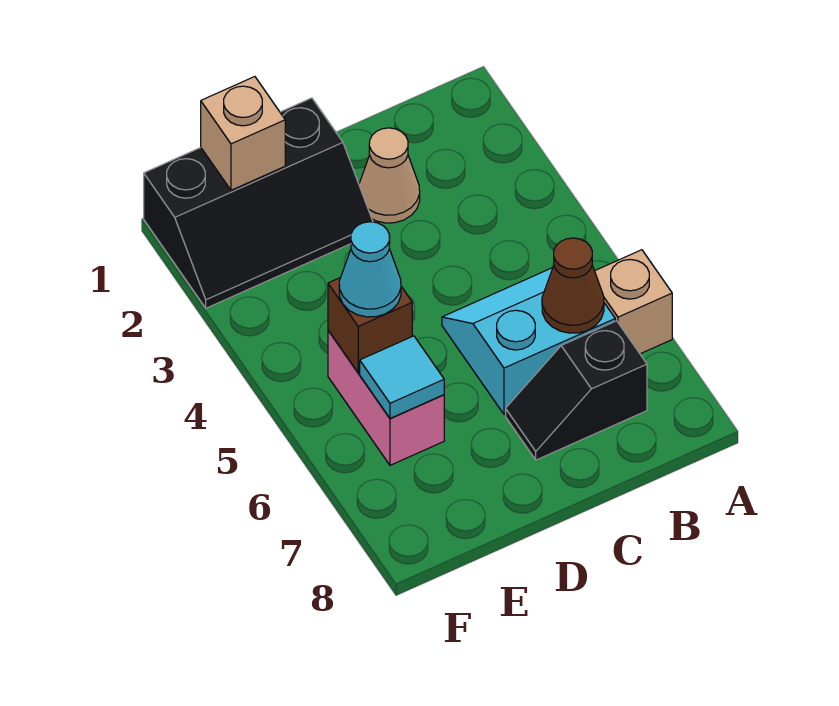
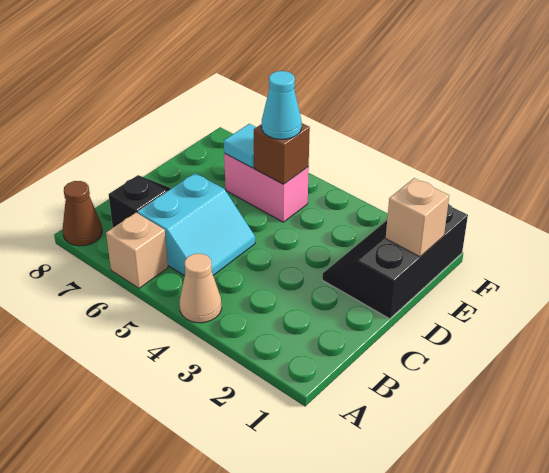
brown 1x1 cone [542,238,604,333] -> brown 1x1 cone moved to [62,181,102,246]
tan 1x1 cone [359,128,420,223] -> tan 1x1 cone moved to [180,254,222,323]

